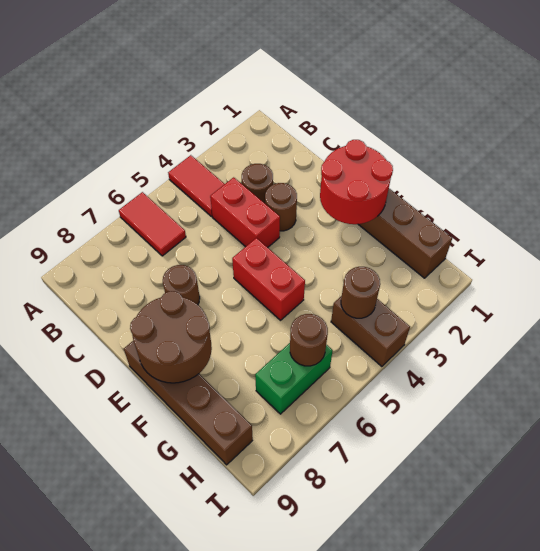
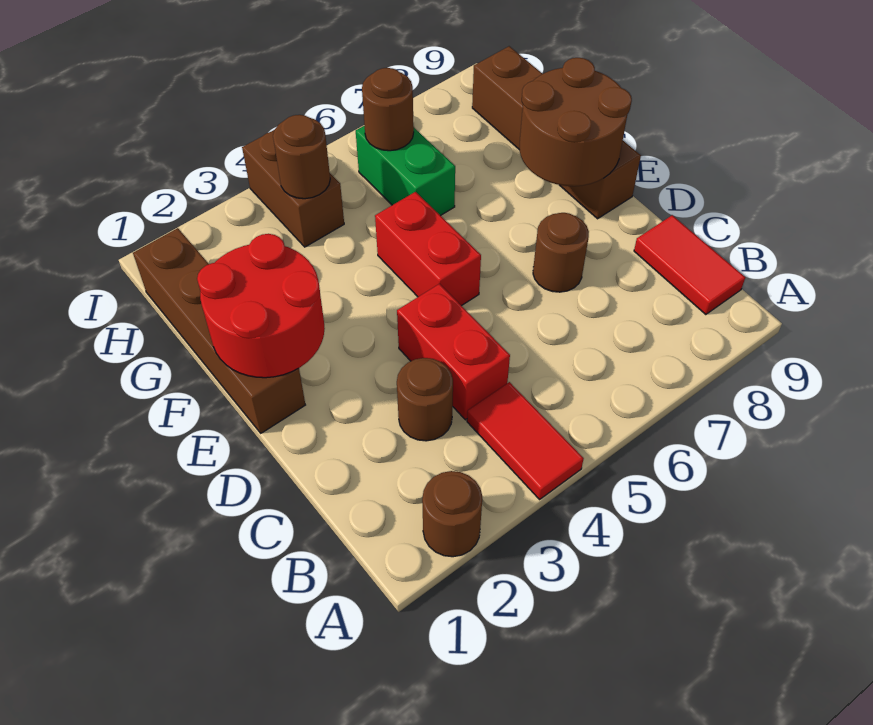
red 1x2 tile [119,192,186,256] -> red 1x2 tile moved to [634,215,745,315]
brown 1x1 round brick [265,183,297,231] -> brown 1x1 round brick moved to [422,471,482,557]
green 1x2 brick [255,343,333,414] -> green 1x2 brick turned to [356,126,455,216]

